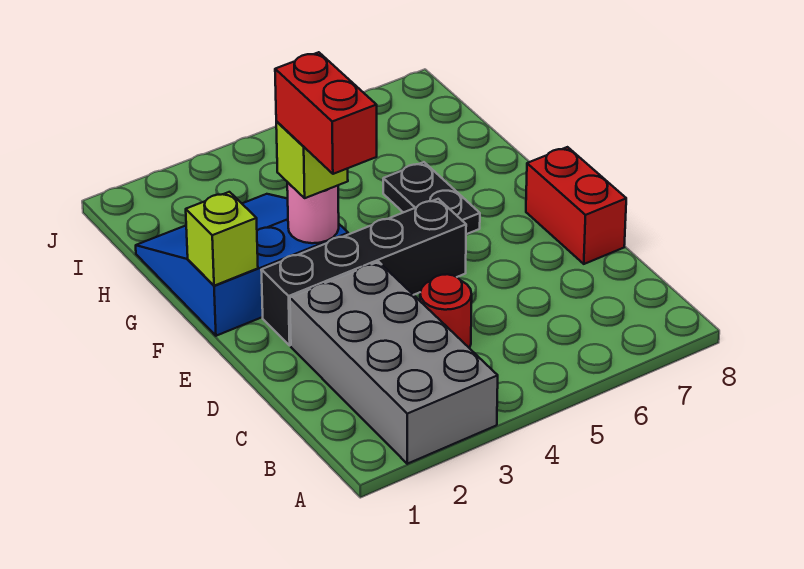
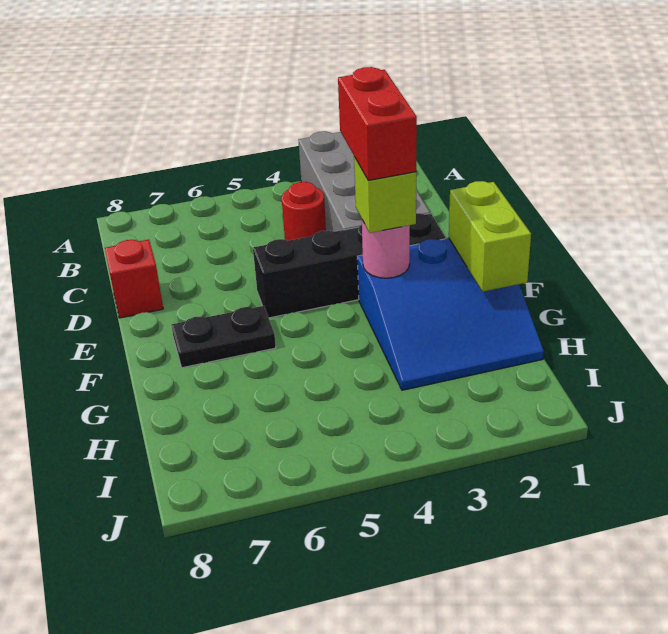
red 1x2 brick [526,147,626,264] -> red 1x1 brick [105,240,163,318]
lime 1x1 brick [186,192,258,286] -> lime 1x2 brick [449,181,531,292]
black 1x2 plate [383,162,480,234] -> black 1x2 plate turned to [172,306,276,368]

